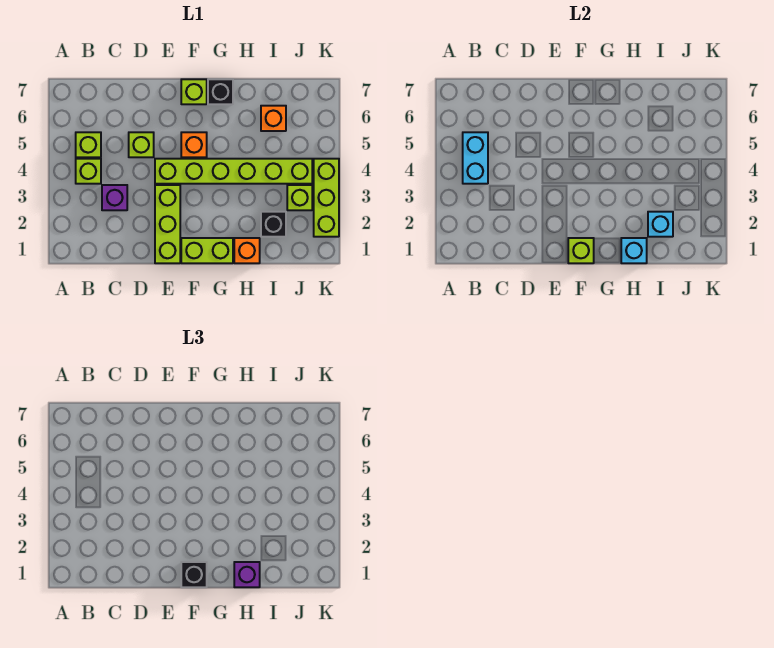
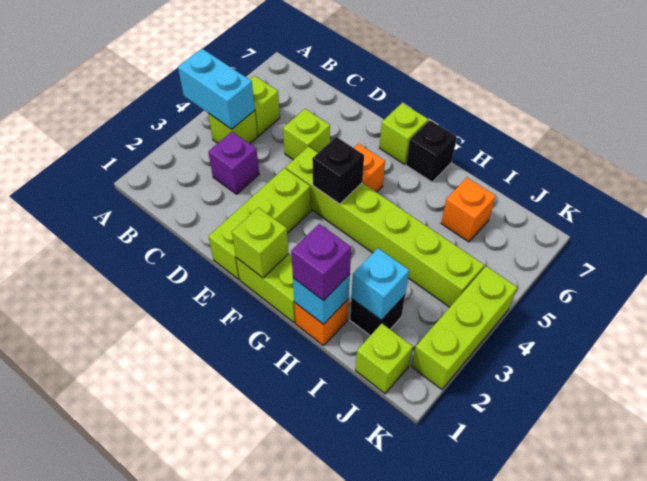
cyan 1x2 brick [463,132,488,184] -> cyan 1x2 brick turned to [178,49,255,129]
black 1x1 brick [181,562,207,587] -> black 1x1 brick moved to [312,137,364,204]
lime 1x1 brick [287,185,312,210] -> lime 1x1 brick moved to [355,324,413,394]

